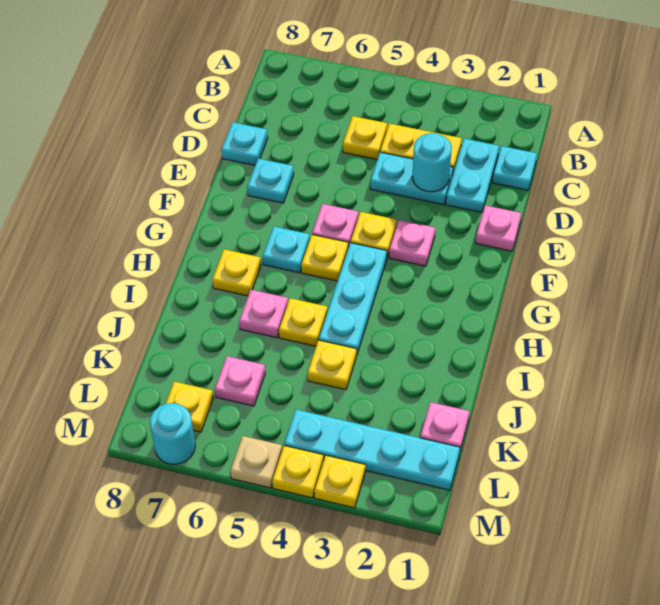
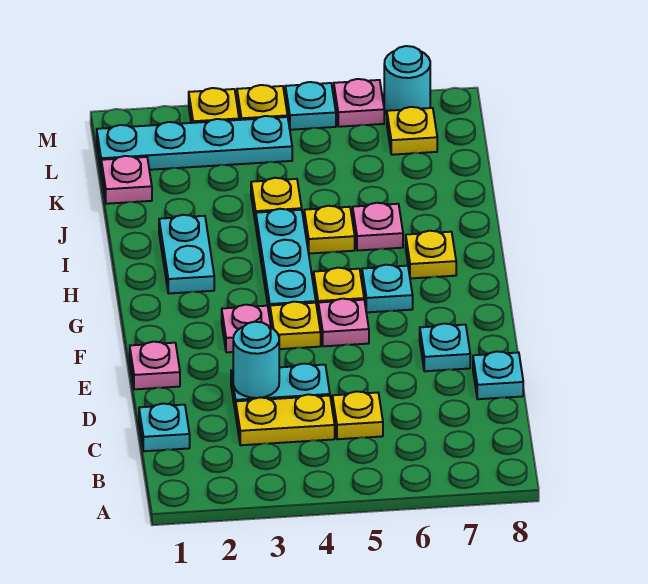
cyan 1x2 plate [446,139,499,212] -> cyan 1x2 plate moved to [159,215,214,293]
pink 1x1 plate [215,356,265,406] -> pink 1x1 plate moved to [334,79,384,127]
tan 1x1 plate [231,436,282,488] -> cyan 1x1 plate [285,82,336,130]

